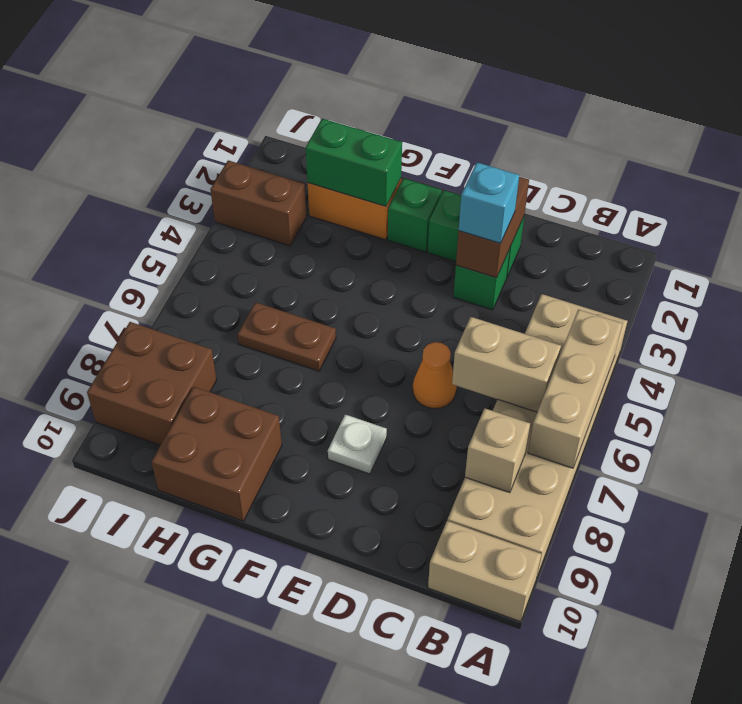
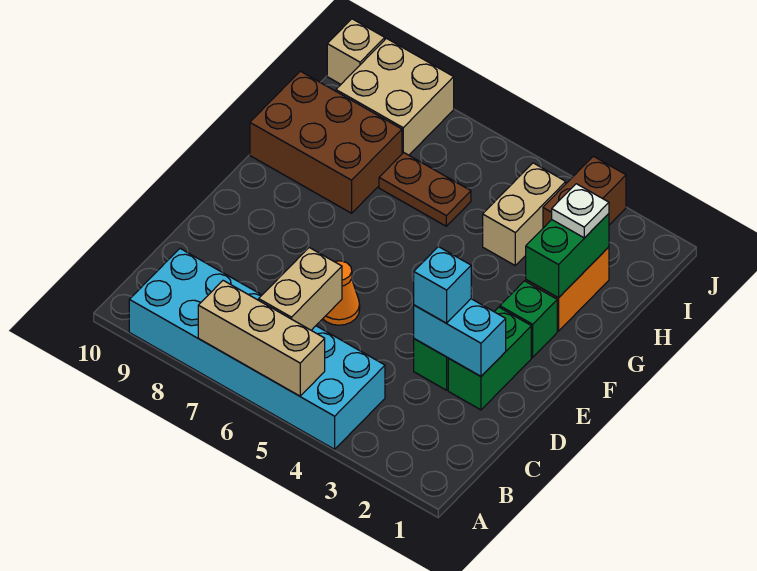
tan 2x6 brick [448,294,627,576] -> cyan 2x6 brick [129,249,385,449]
tan 1x2 brick [428,521,541,622] -> tan 1x2 brick moved to [483,163,566,265]
tan 1x1 brick [465,408,530,493] -> tan 1x1 brick moved to [327,19,385,84]
brown 1x2 brick [456,177,529,278] -> cyan 1x2 brick [414,299,506,376]
white 1x1 plate [328,415,387,474] -> white 1x1 plate moved to [552,184,609,238]
brown 1x2 plate [237,302,336,371] -> brown 1x2 plate turned to [379,153,471,226]
brown 2x2 brick [152,387,282,521] -> brown 2x3 brick [250,71,402,213]
brown 2x2 brick [87,322,217,445] -> tan 2x2 brick [336,38,454,155]

